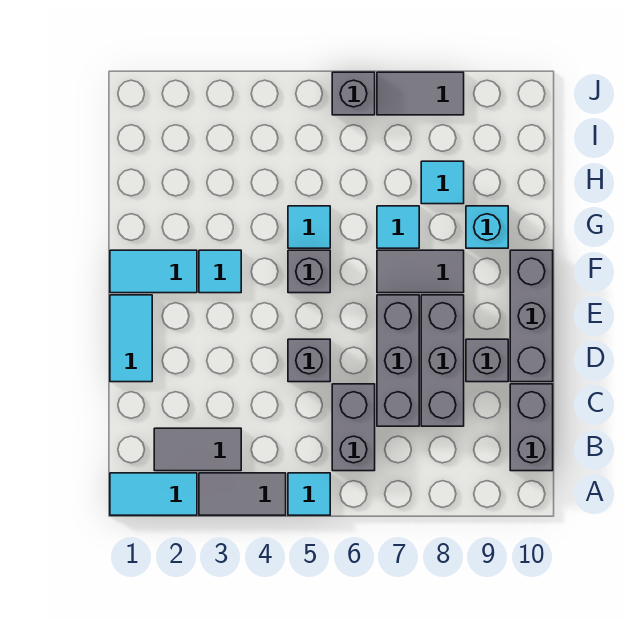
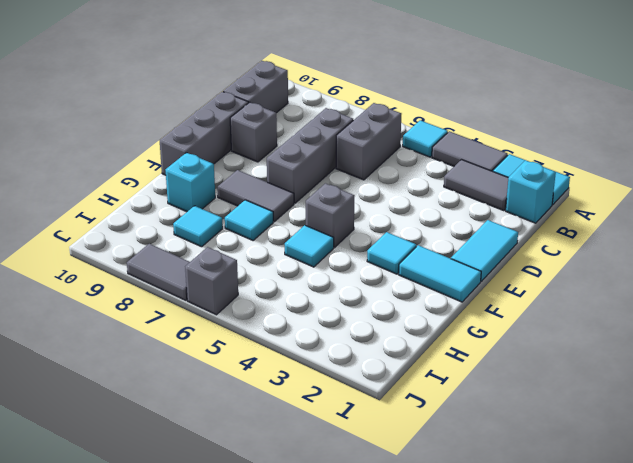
none -> cyan 1x1 brick [506,160,556,223]
grey 1x3 brick [421,295,464,426] -> none
grey 1x1 brick [288,339,330,382] -> none

